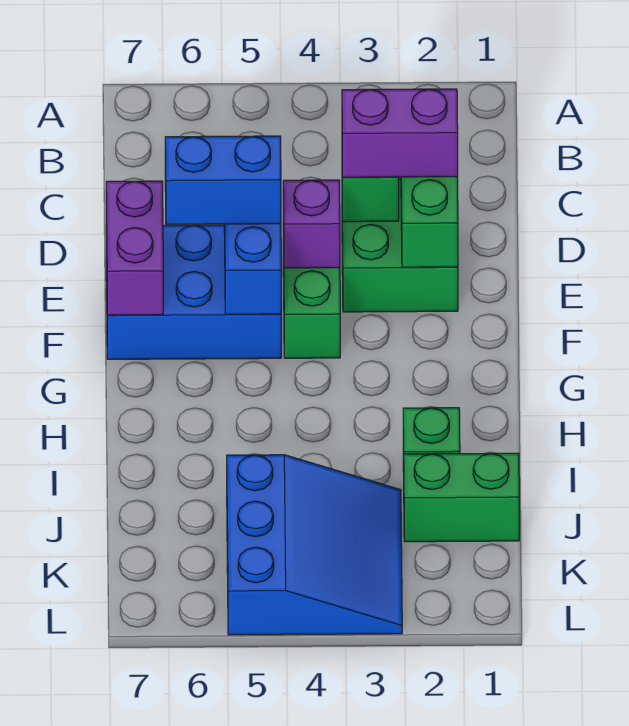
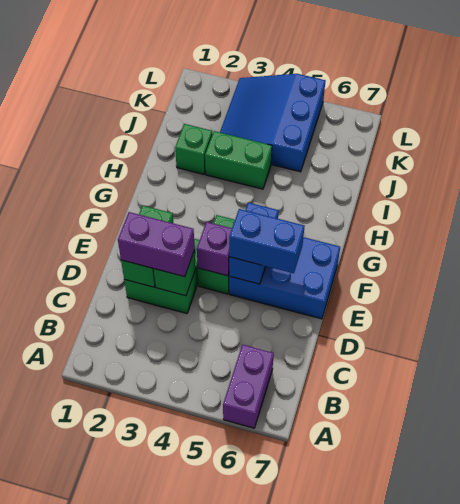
purple 1x2 brick [106,181,163,315] -> purple 1x2 brick moved to [223,345,274,428]
green 1x2 brick [404,453,519,542] -> green 1x2 brick moved to [205,131,272,189]

